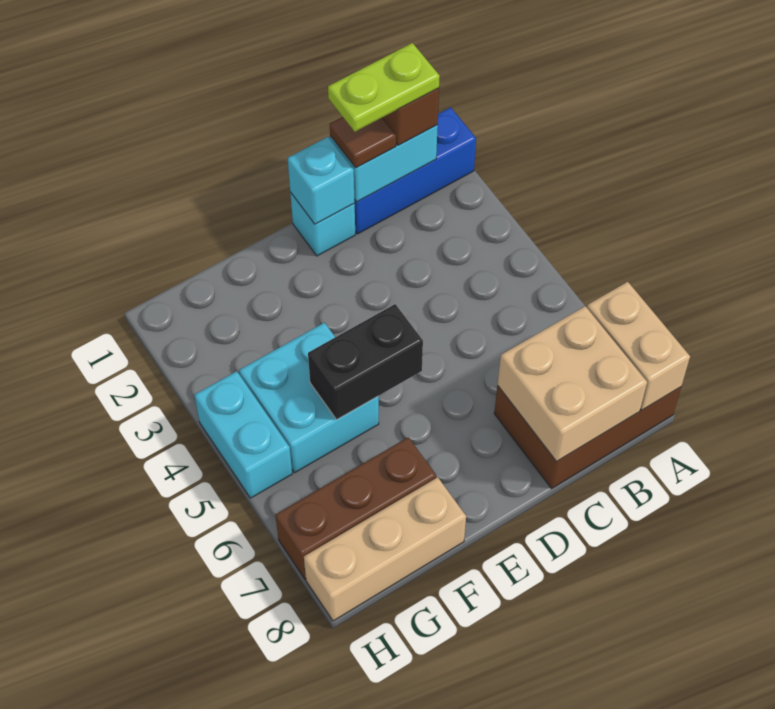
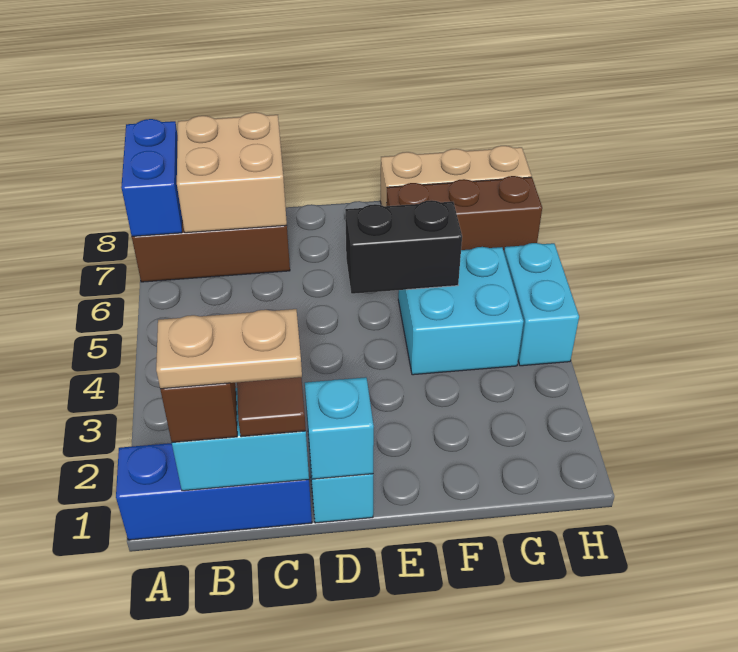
tan 1x2 brick [587,282,690,410] -> blue 1x2 brick [121,119,182,236]
lime 1x2 plate [328,43,440,132] -> tan 1x2 plate [156,309,302,389]

